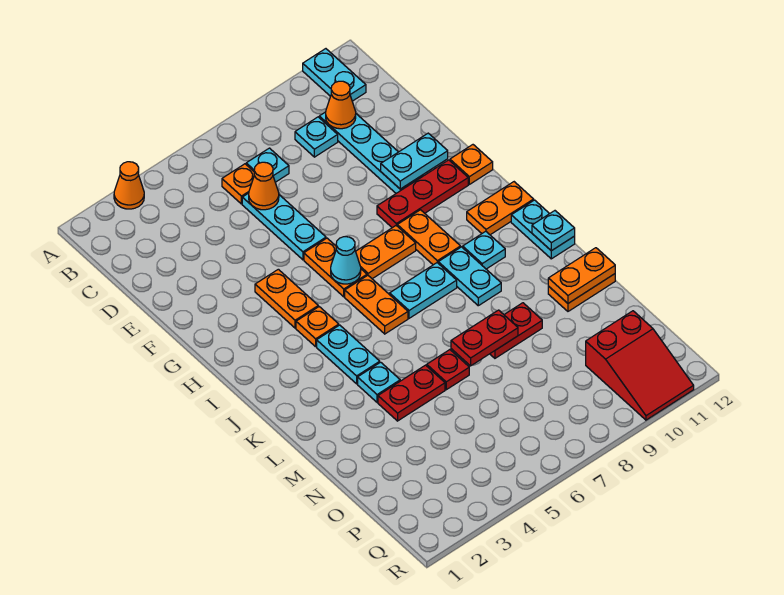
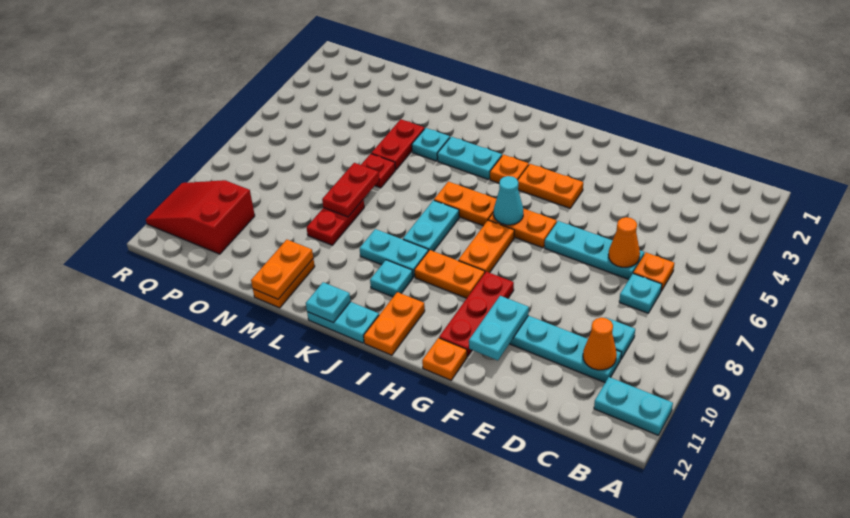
orange 1x1 cone [114,162,144,209] -> none

